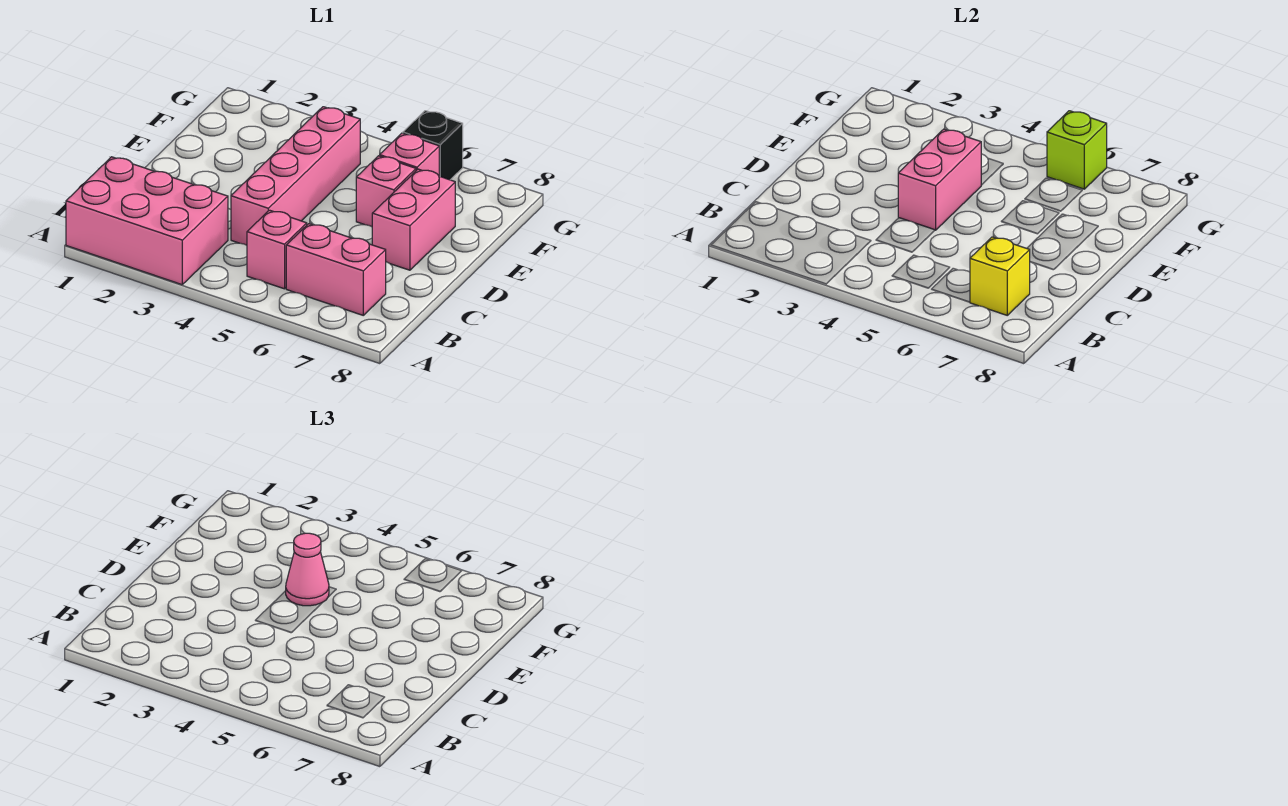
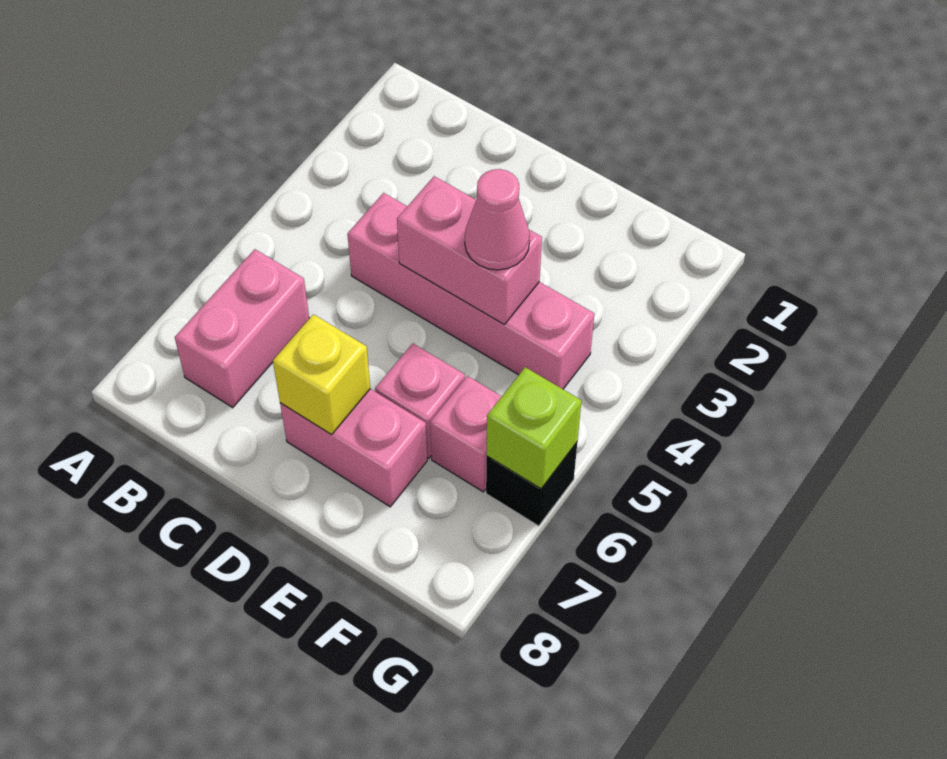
pink 2x3 brick [66,157,228,285] -> none
pink 1x1 brick [247,210,307,289] -> none
yellow 1x1 brick [970,237,1030,315] -> yellow 1x1 brick moved to [273,314,370,435]

